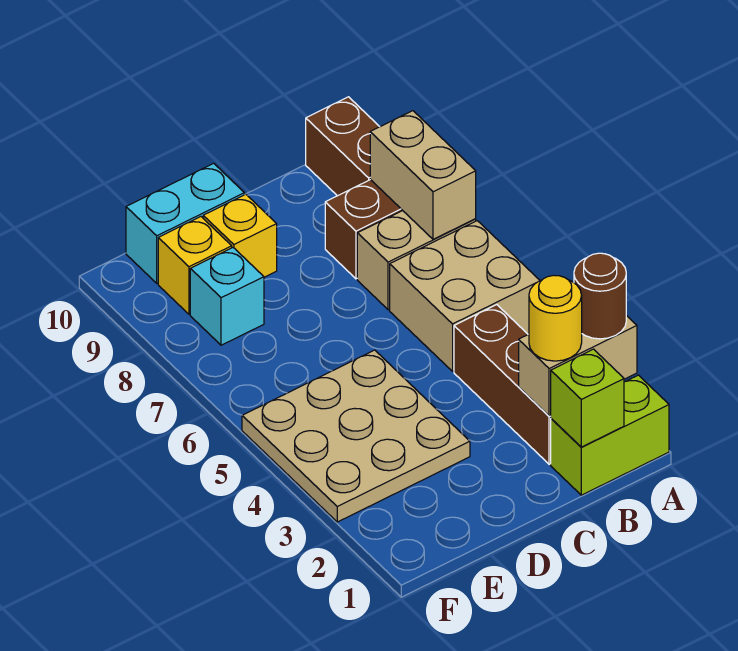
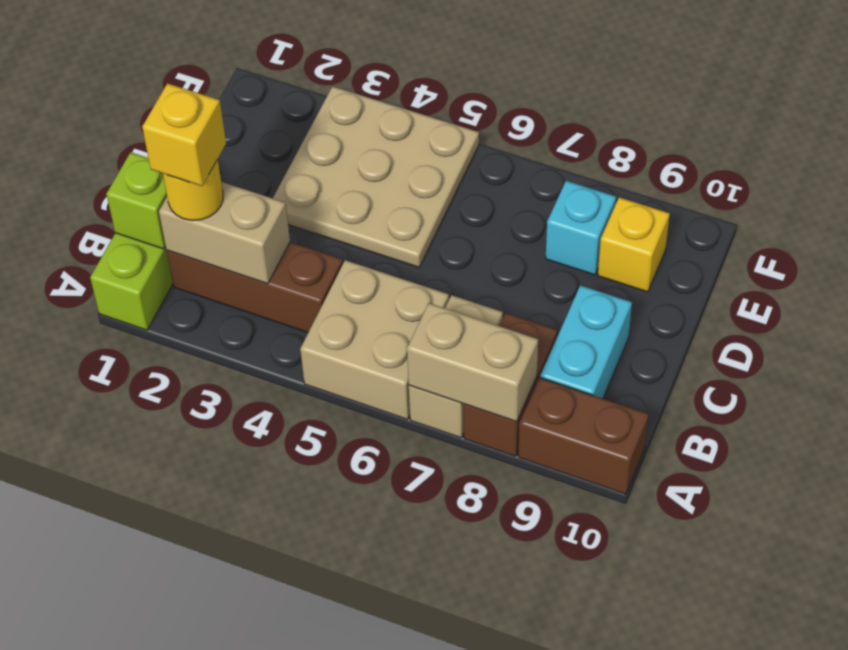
tan 1x2 brick [519,316,637,416] -> tan 1x2 brick turned to [159,182,290,284]
brown 1x1 round brick [574,253,626,339] -> none
yellow 1x1 brick [203,194,277,277] -> yellow 1x1 brick moved to [142,83,226,186]
cyan 1x2 brick [126,163,244,283] -> cyan 1x2 brick moved to [540,285,632,399]

